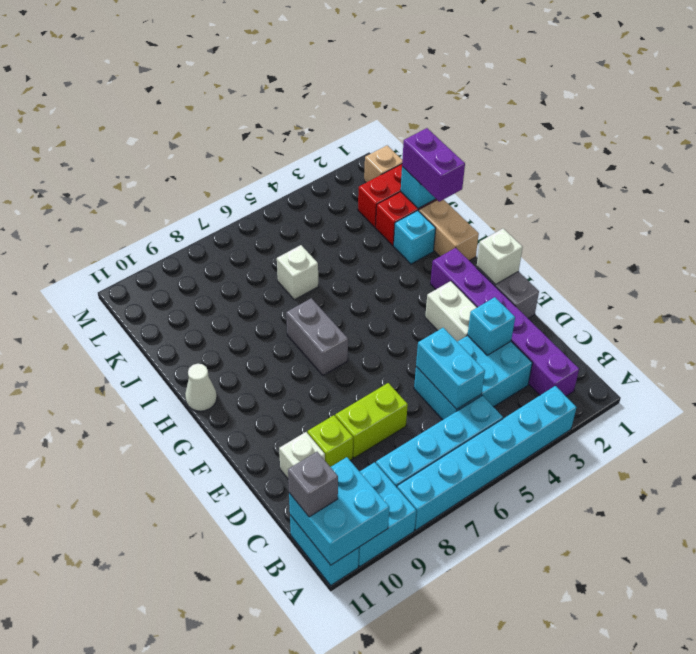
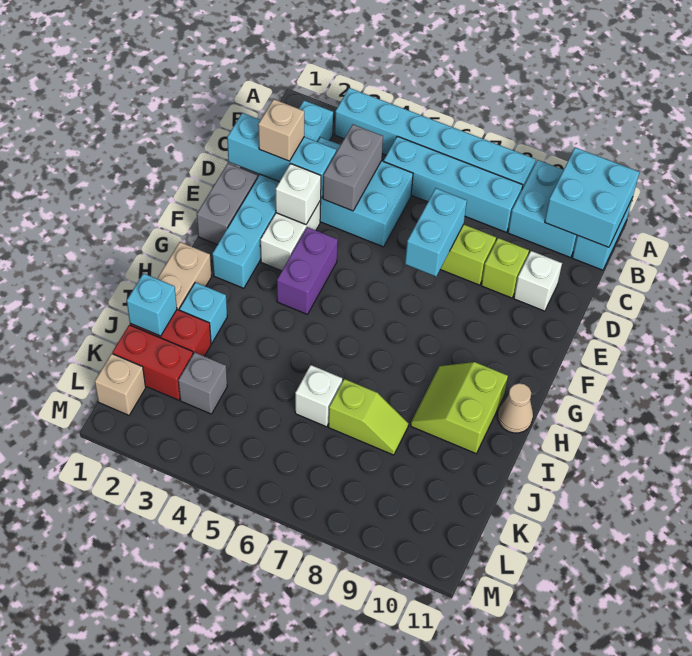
purple 1x6 brick [431,248,579,396] -> cyan 1x6 brick [212,100,333,288]
grey 1x1 brick [288,452,338,517] -> grey 1x1 brick moved to [178,352,227,414]
cyan 1x2 brick [416,328,485,409] -> cyan 1x2 brick moved to [405,188,467,276]
none -> tan 1x1 brick [258,99,304,161]
cyan 1x1 brick [468,297,515,355] -> cyan 1x3 brick [227,113,336,198]
white 1x1 brick [477,229,523,285] -> white 1x1 brick moved to [276,164,321,225]
grey 1x2 brick [286,298,348,375] -> grey 1x2 brick moved to [323,124,383,211]
none -> lime 2x2 slope [411,362,508,454]
white 1x1 cone [185,364,217,411] -> tan 1x1 cone [498,383,533,433]
purple 1x2 brick [402,128,465,202] -> purple 1x2 brick moved to [277,227,338,314]
none -> lime 1x2 slope [328,379,408,455]

